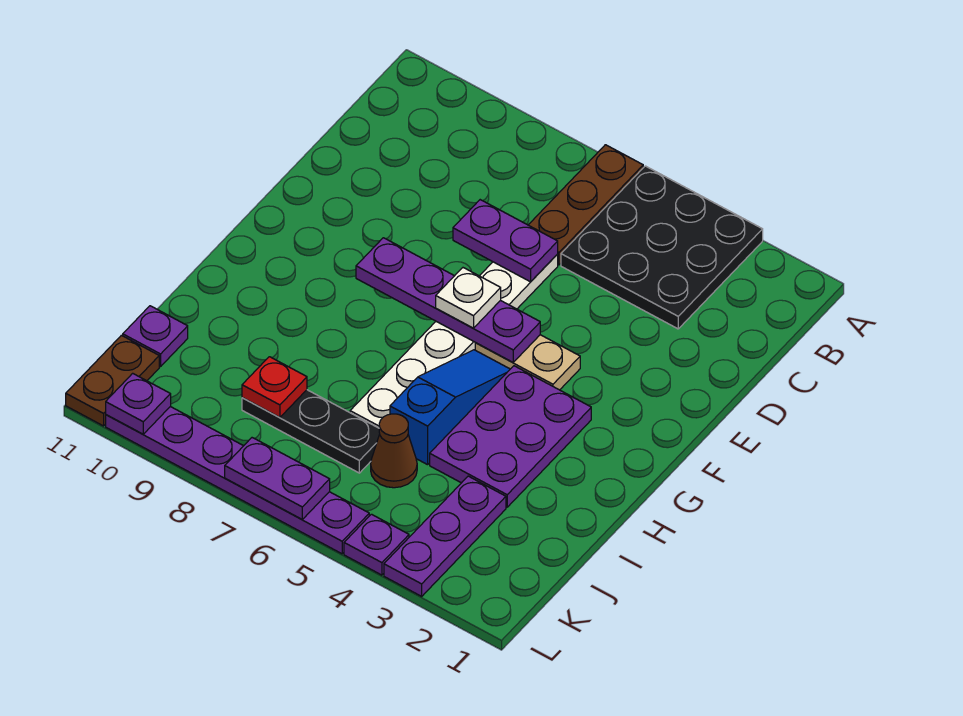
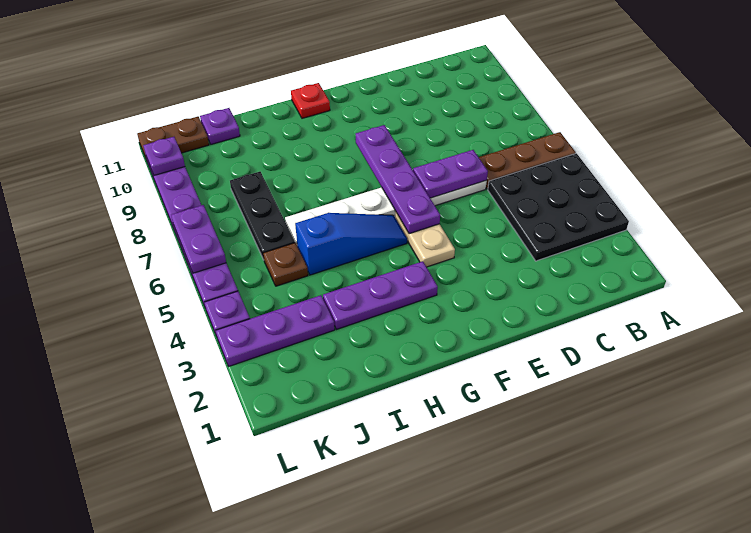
purple 1x2 plate [453,200,558,282] -> purple 1x2 plate turned to [413,150,488,198]
white 1x1 plate [436,268,501,328] -> none
purple 2x3 plate [430,366,591,507] -> purple 1x3 plate [323,261,438,330]
brown 1x1 cone [371,414,417,488] -> brown 1x1 plate [263,243,308,286]
red 1x1 plate [242,357,307,418] -> red 1x1 plate moved to [291,83,330,118]

